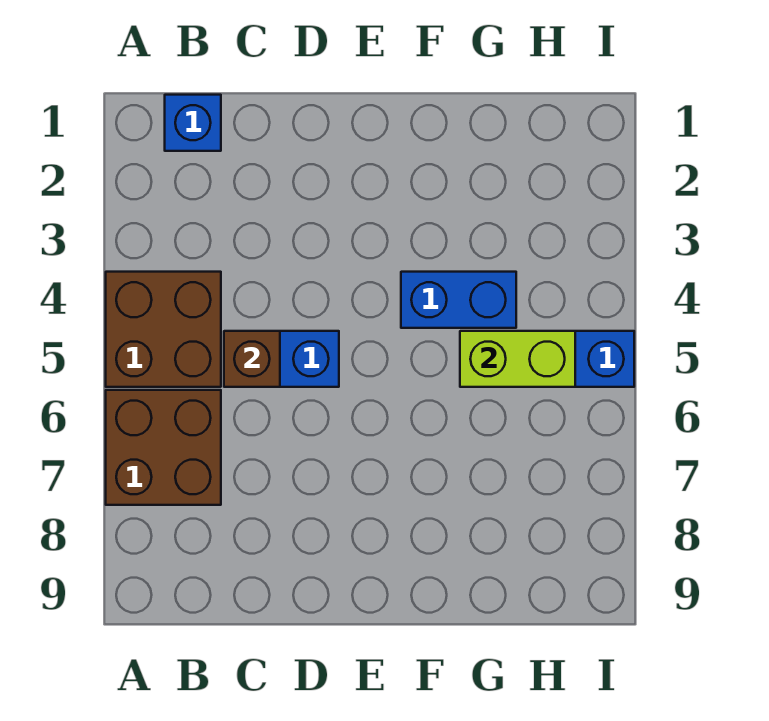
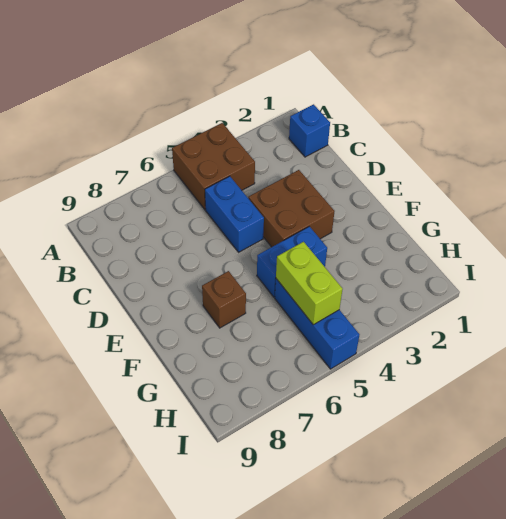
brown 2x2 brick [106,390,221,505] -> brown 2x2 brick moved to [248,170,335,247]
brown 1x1 brick [224,331,280,387] -> brown 1x1 brick moved to [202,271,246,328]
blue 1x2 brick [401,272,516,328] -> blue 1x2 brick turned to [257,226,327,297]

